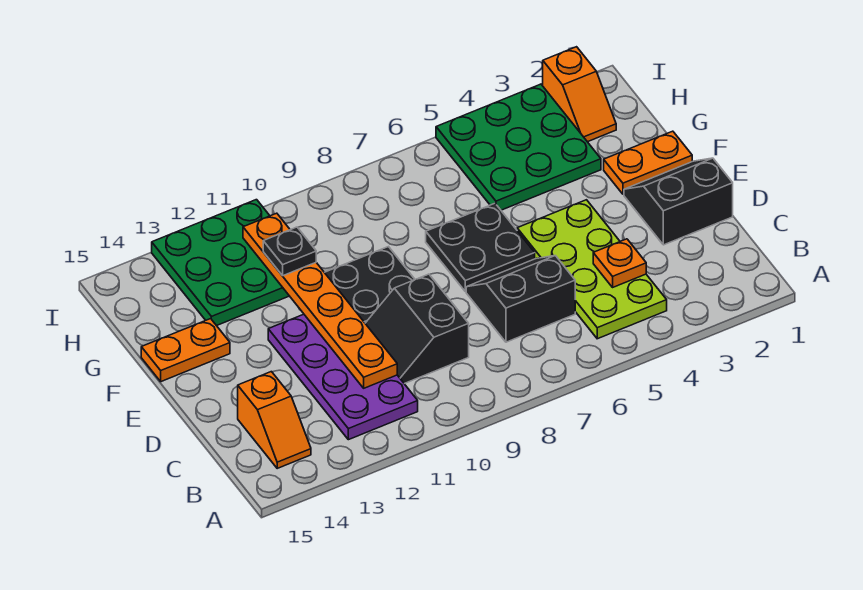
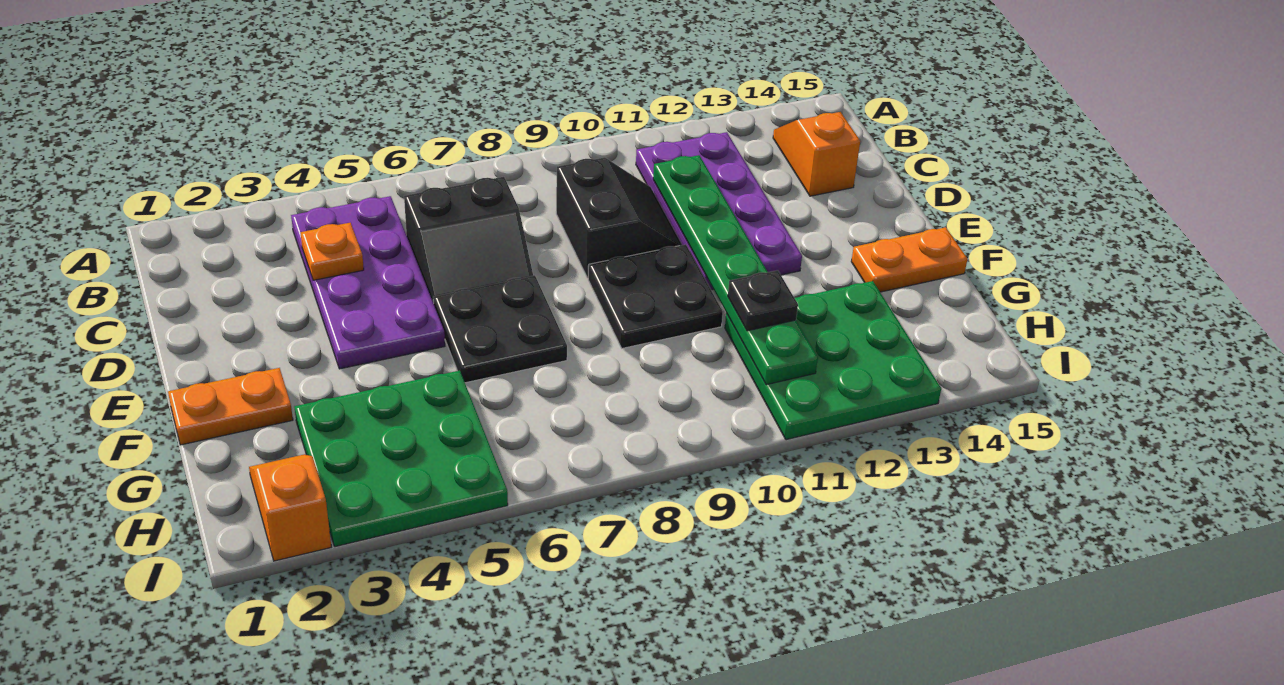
lime 2x4 plate [517,200,667,339] -> purple 2x4 plate [291,196,445,369]
orange 1x6 plate [243,213,397,388] -> green 1x6 plate [653,155,818,385]
black 2x2 slope [624,158,733,245] -> none

